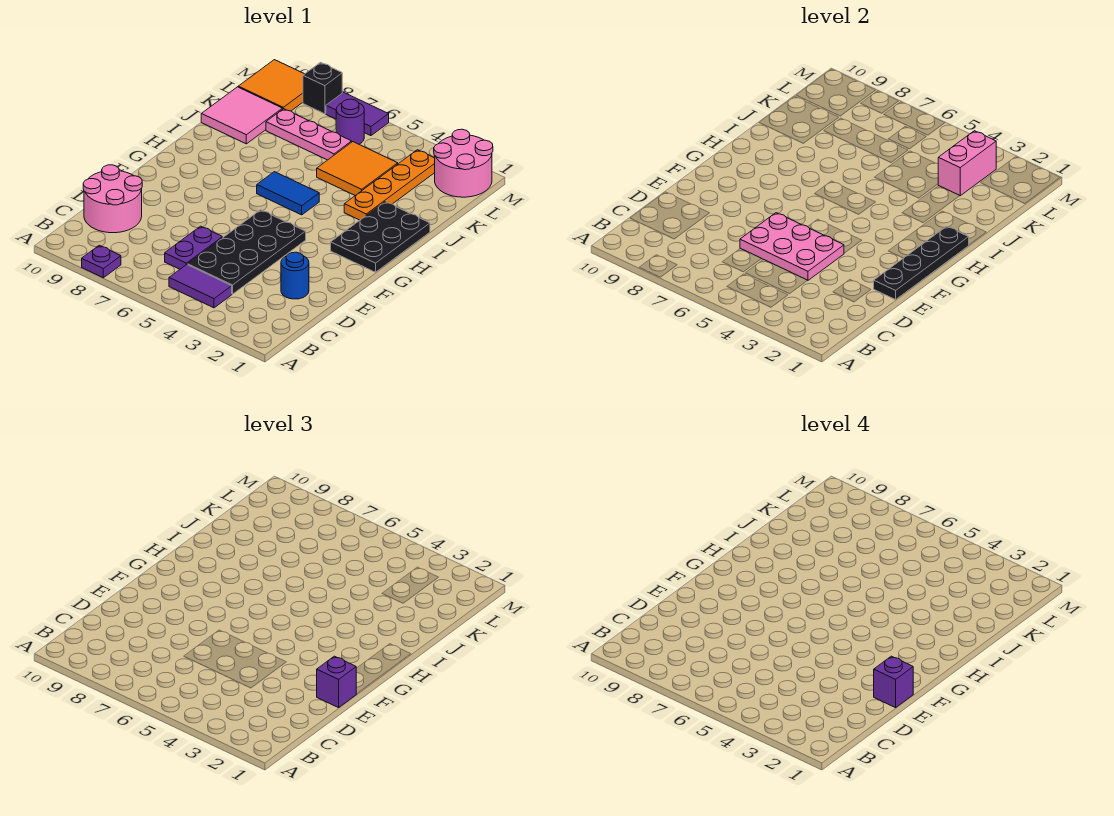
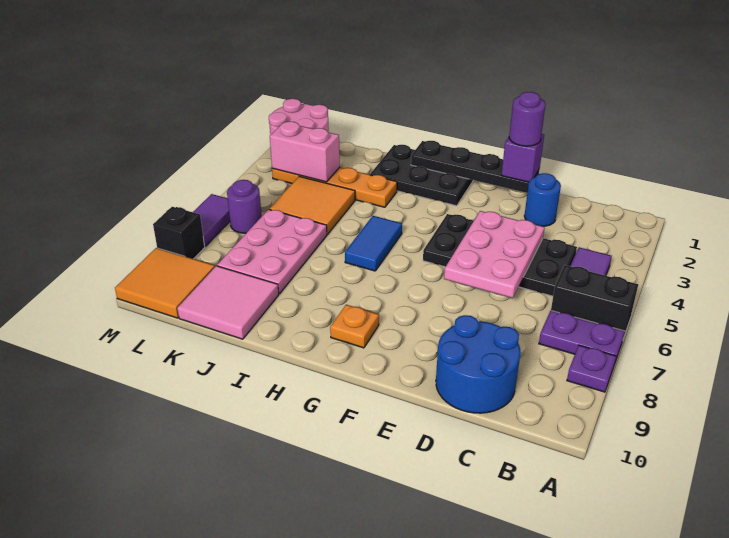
none -> black 1x2 brick [551,265,638,338]
purple 1x2 plate [165,226,222,269] -> purple 1x2 plate moved to [539,311,625,362]
pink 2x2 round brick [83,165,142,233] -> blue 2x2 round brick [436,315,520,413]
purple 1x1 brick [874,656,913,708] -> purple 1x1 round brick [509,92,545,146]
none -> orange 1x1 plate [330,305,379,348]
pink 1x3 plate [266,109,352,160] -> pink 2x3 plate [217,209,327,294]

